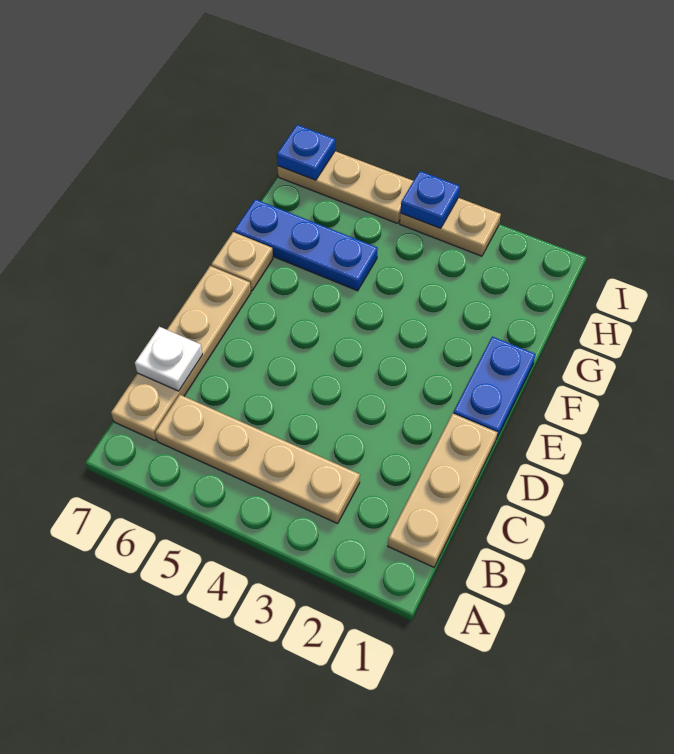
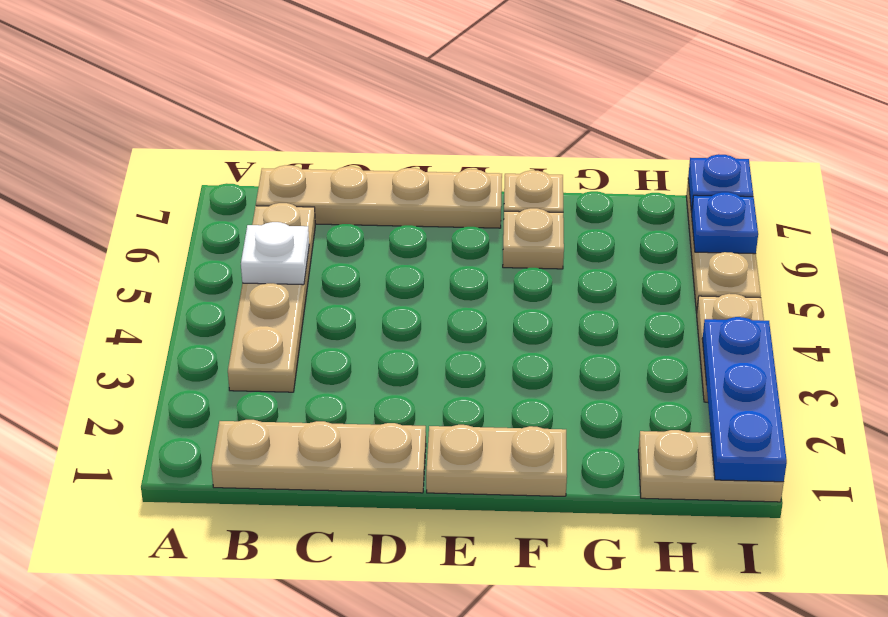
white 1x1 plate [135,327,202,391] -> white 1x1 plate moved to [241,222,309,285]
blue 1x2 plate [453,337,536,439] -> tan 1x2 plate [426,425,567,496]
none -> tan 1x1 plate [503,208,564,269]
blue 1x3 plate [234,199,378,291] -> blue 1x3 plate moved to [702,317,787,482]
none -> tan 1x2 plate [638,430,784,502]
blue 1x1 plate [400,171,460,228] -> blue 1x1 plate moved to [691,192,758,254]

